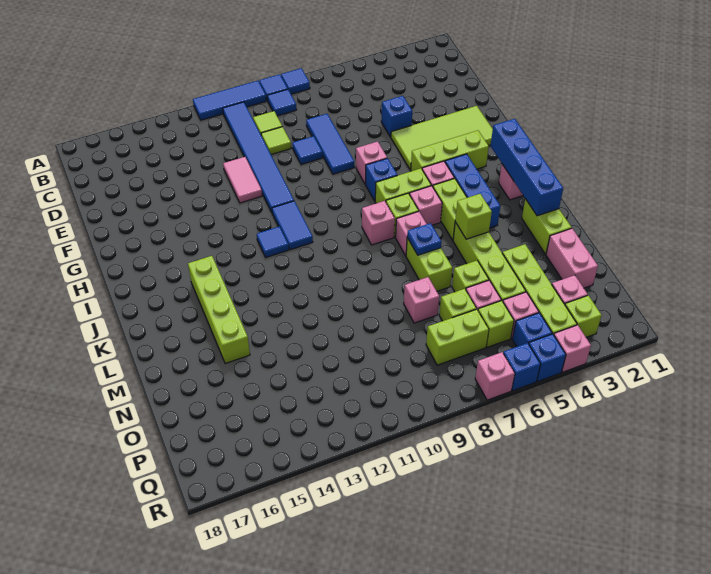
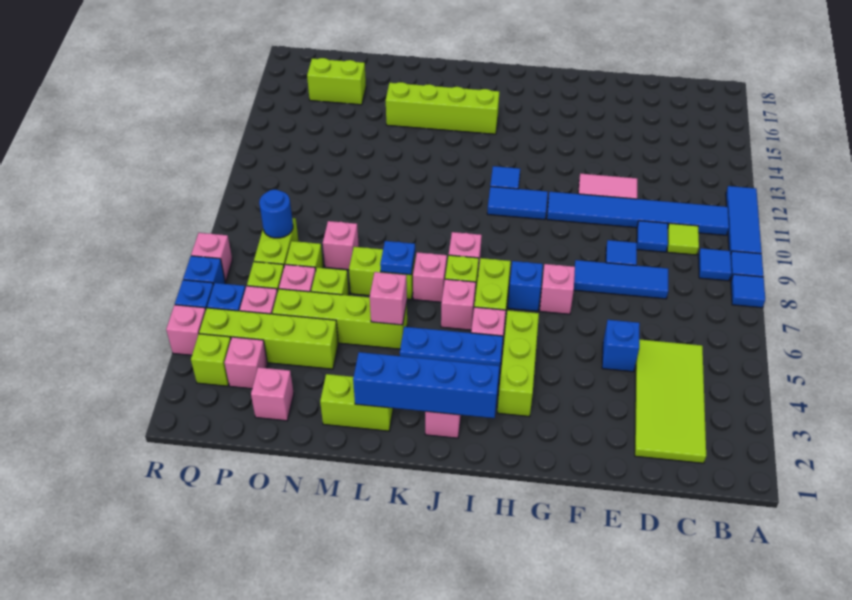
lime 1x1 tile [261,127,291,154] -> blue 1x1 tile [637,221,668,252]
lime 2x4 tile [391,106,493,170] -> lime 2x4 tile moved to [635,339,706,463]
lime 1x2 brick [433,178,467,240] -> lime 1x2 brick moved to [307,58,366,105]
lime 1x1 brick [455,194,492,239] -> pink 1x1 brick [370,272,407,325]
pink 1x2 brick [546,228,598,288] -> pink 1x1 brick [251,367,294,421]
none -> blue 1x1 round brick [259,189,293,238]

